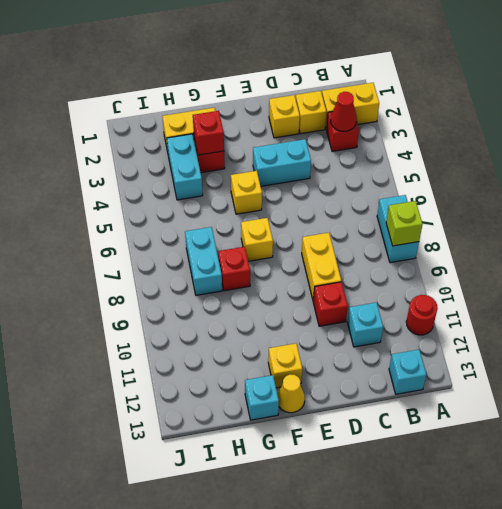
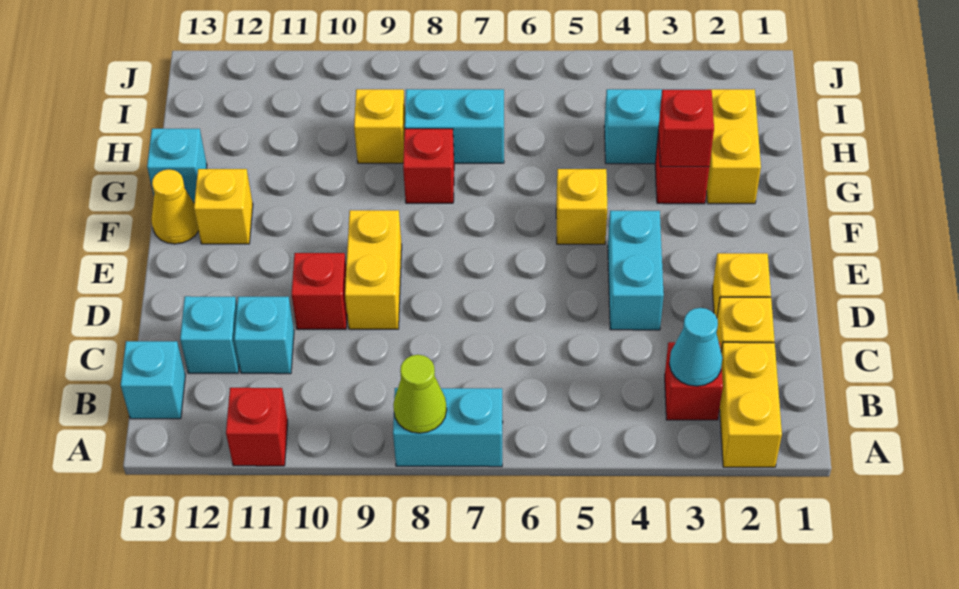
lime 1x1 brick [386,201,422,246] -> lime 1x1 cone [393,355,447,433]
red 1x1 round brick [406,295,438,335] -> red 1x1 brick [226,388,288,466]
red 1x1 cone [331,92,357,131] -> cyan 1x1 cone [669,308,722,386]
none -> cyan 1x1 brick [180,296,239,373]
yellow 1x2 brick [302,233,341,300] -> yellow 1x2 brick turned to [345,210,402,329]
yellow 1x1 brick [241,218,273,261] -> yellow 1x1 brick moved to [354,89,405,163]

